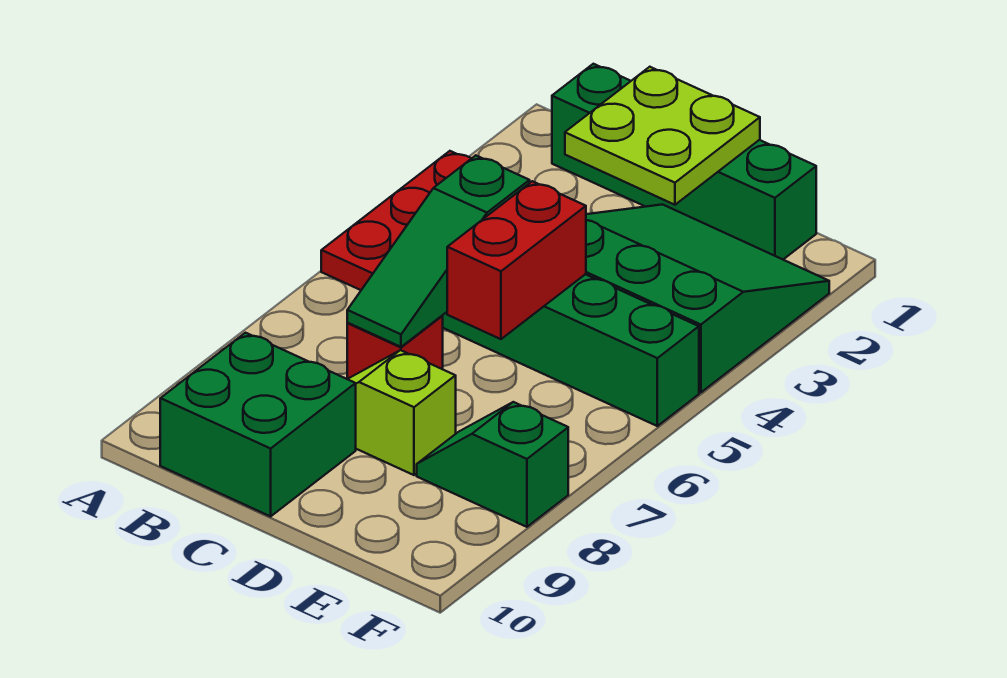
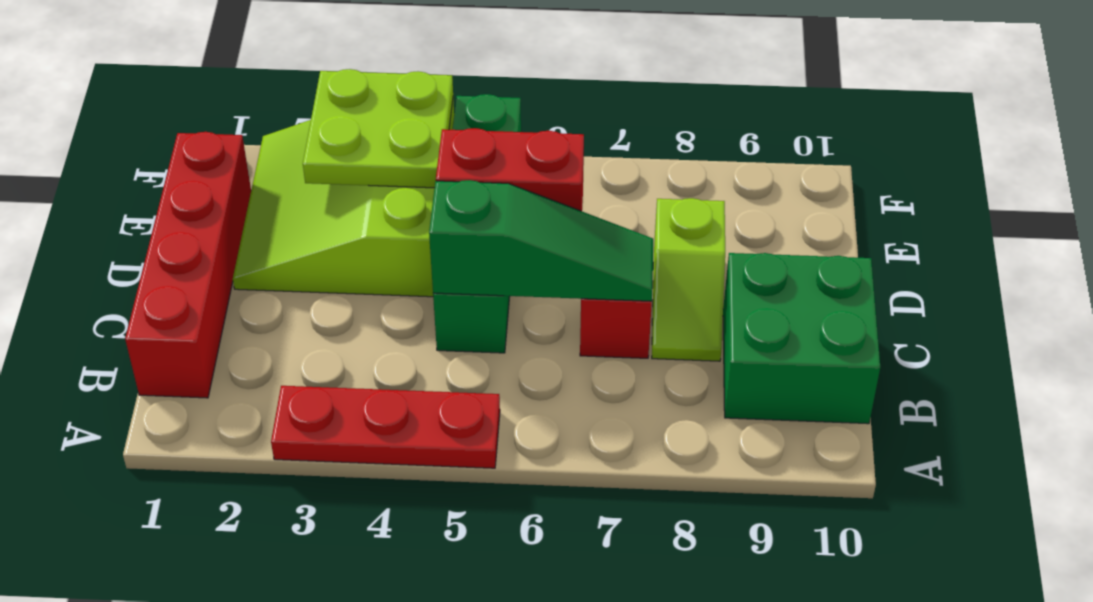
green 1x4 brick [552,64,816,259] -> red 1x4 brick [125,132,251,398]
lime 2x2 plate [565,67,760,205] -> lime 2x2 plate moved to [303,69,453,188]
green 3x3 slope [586,205,829,392] -> lime 3x3 slope [233,100,454,297]
green 1x2 slope [417,402,568,527] -> none

